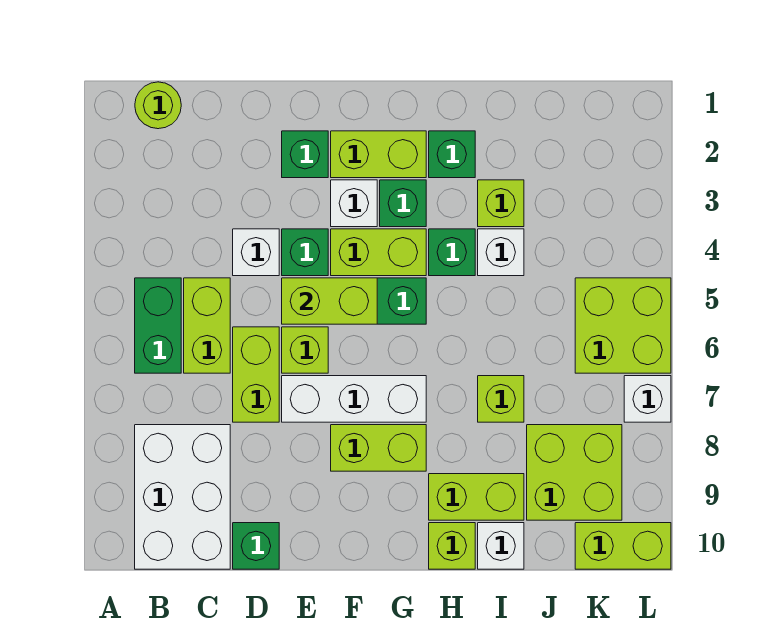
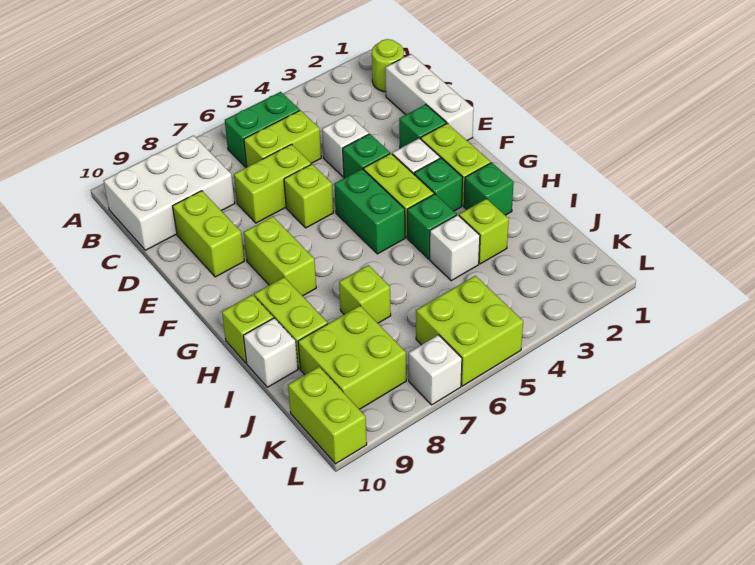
green 1x1 brick [233,523,279,569] -> none
lime 1x2 brick [282,278,377,324] -> lime 1x2 brick moved to [173,191,244,277]
white 1x3 brick [282,376,426,422] -> white 1x3 brick moved to [385,54,474,141]

